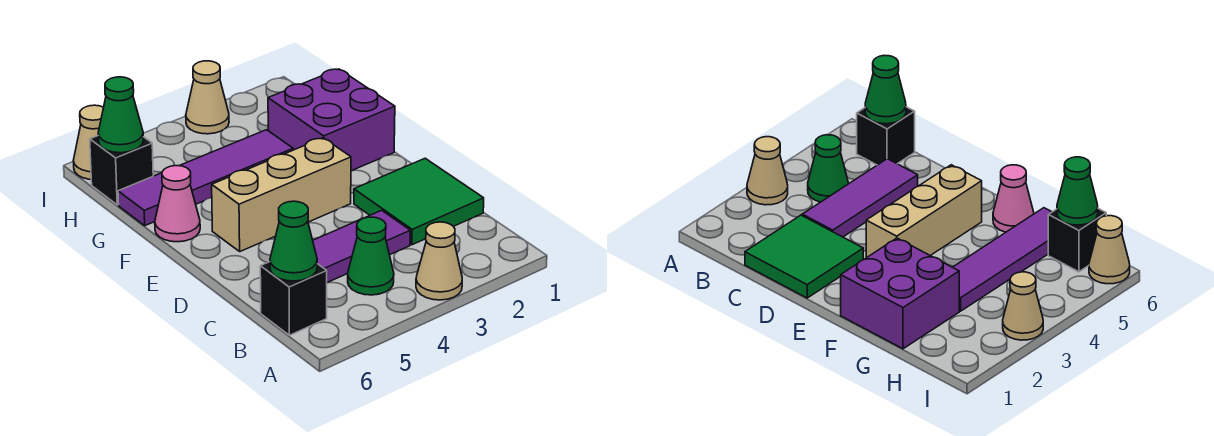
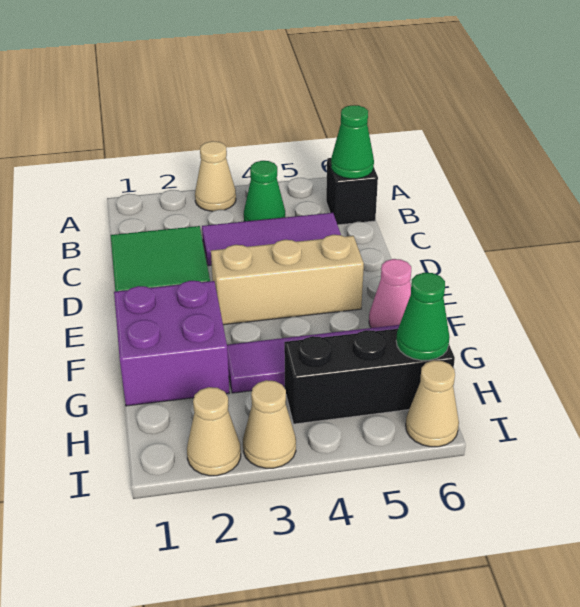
black 1x1 brick [90,136,153,205] -> black 1x3 brick [284,329,455,424]
none -> tan 1x1 cone [187,387,241,476]

